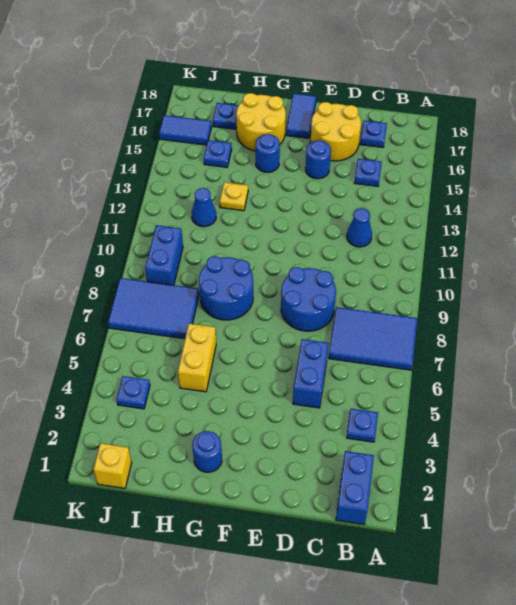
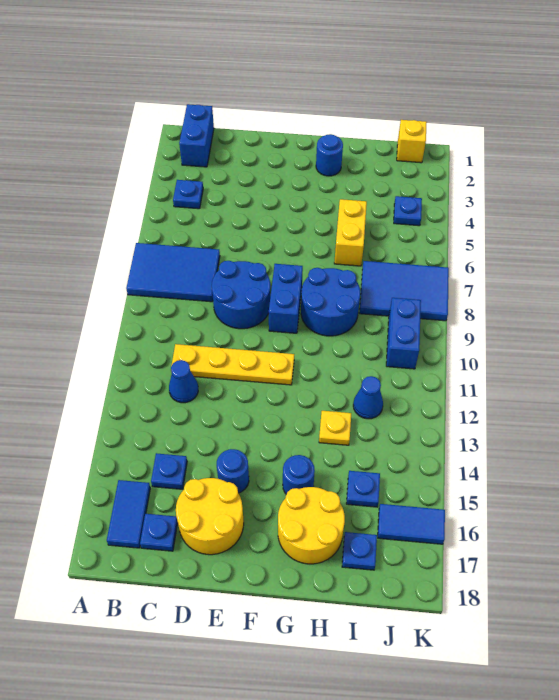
none -> yellow 1x4 plate [171,344,294,385]
blue 1x2 brick [293,339,329,408] -> blue 1x2 brick moved to [269,264,303,333]
blue 1x2 tile [286,93,316,138] -> blue 1x2 tile moved to [107,480,150,548]

